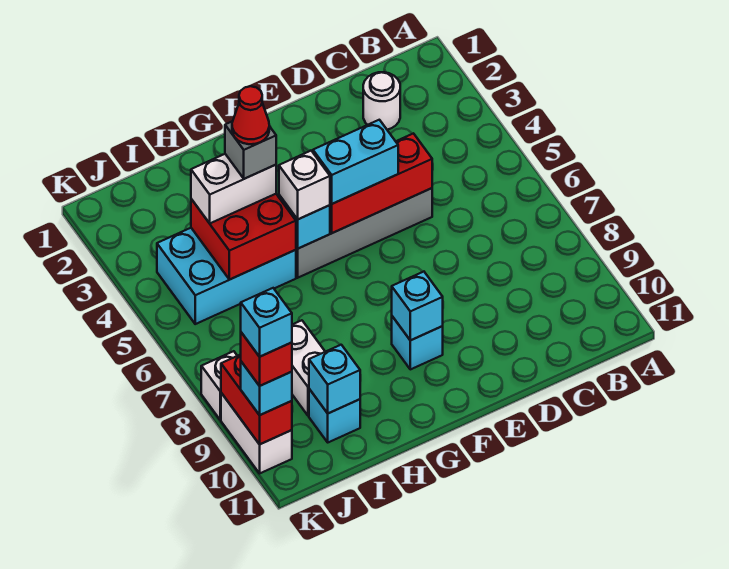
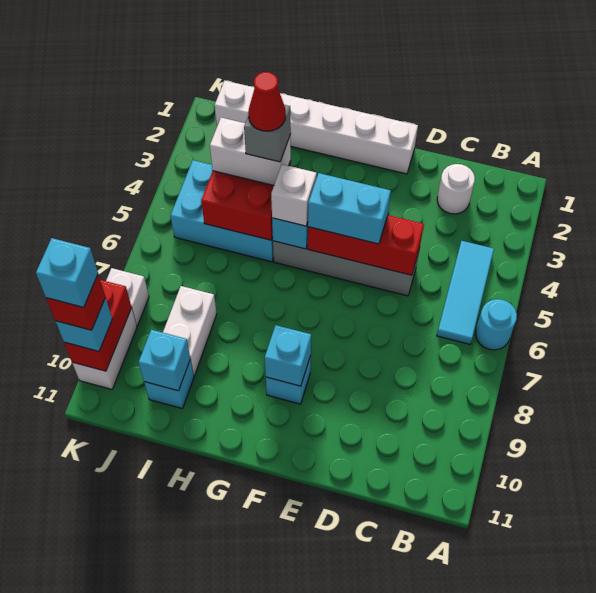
none -> cyan 1x1 round brick [476,299,517,350]
none -> cyan 1x3 tile [437,241,494,344]
none -> white 1x6 brick [215,81,418,174]

